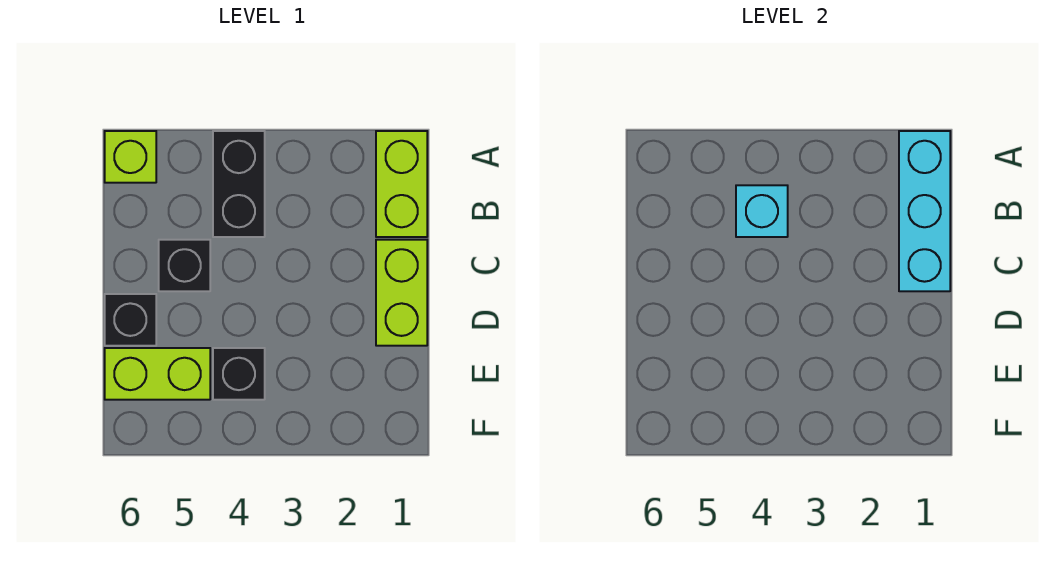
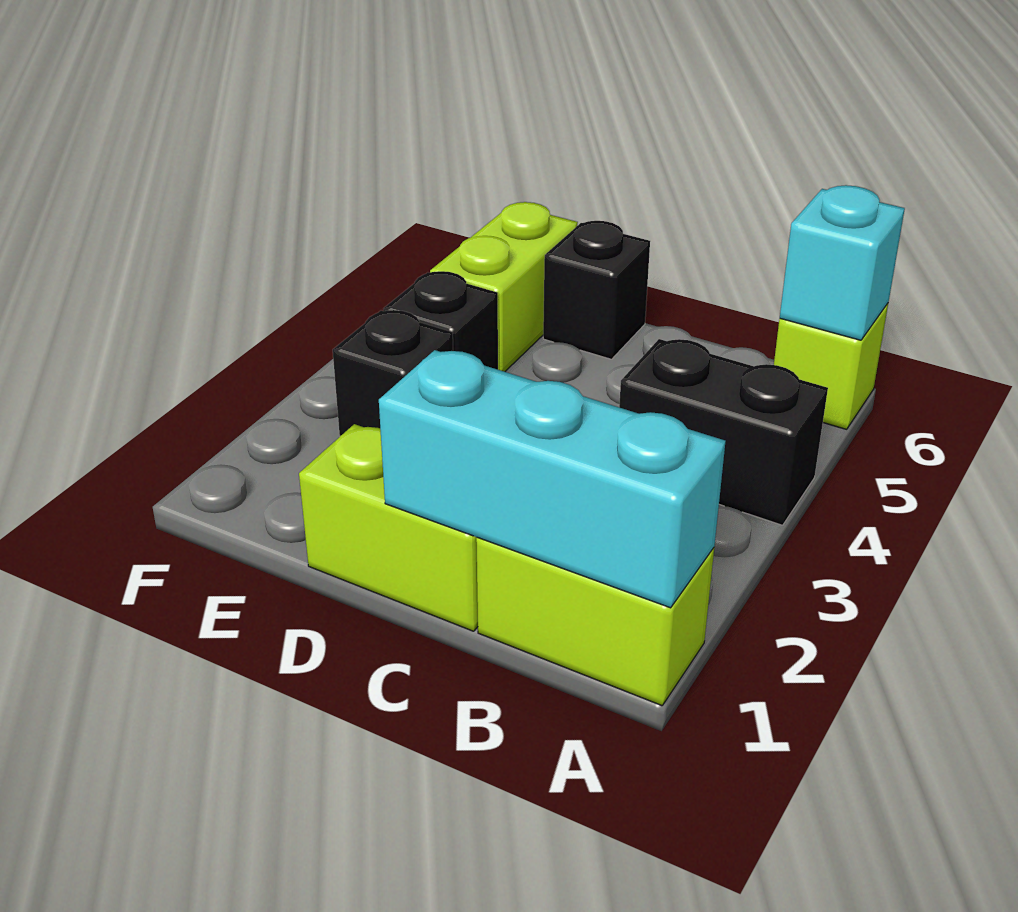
cyan 1x1 brick [736,185,788,237] -> cyan 1x1 brick moved to [780,185,905,340]
black 1x1 brick [159,240,210,291] -> black 1x1 brick moved to [333,310,453,436]

